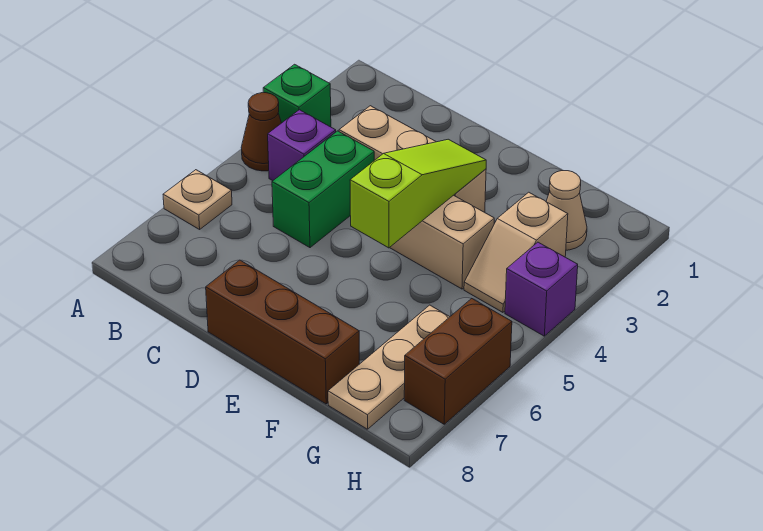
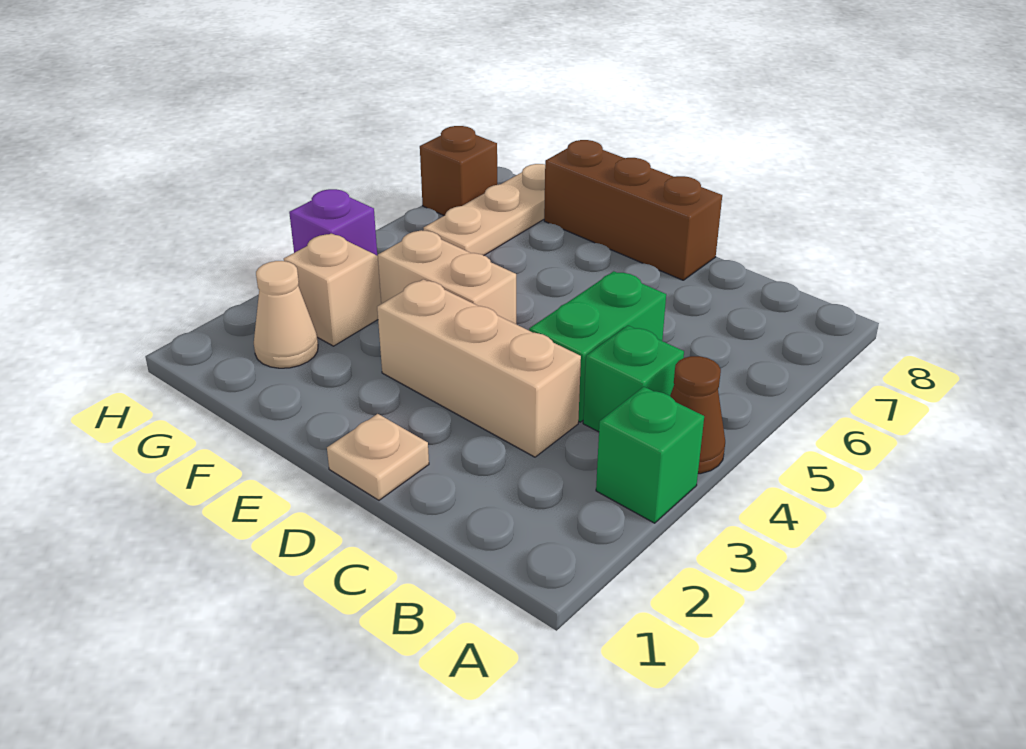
tan 1x1 plate [163,170,232,229] -> tan 1x1 plate moved to [327,414,429,500]
purple 1x1 brick [268,110,336,181] -> green 1x1 brick [583,326,684,432]
lime 1x3 slope [350,139,486,248] -> none
brown 1x2 brick [404,298,512,424] -> brown 1x1 brick [420,126,497,216]

